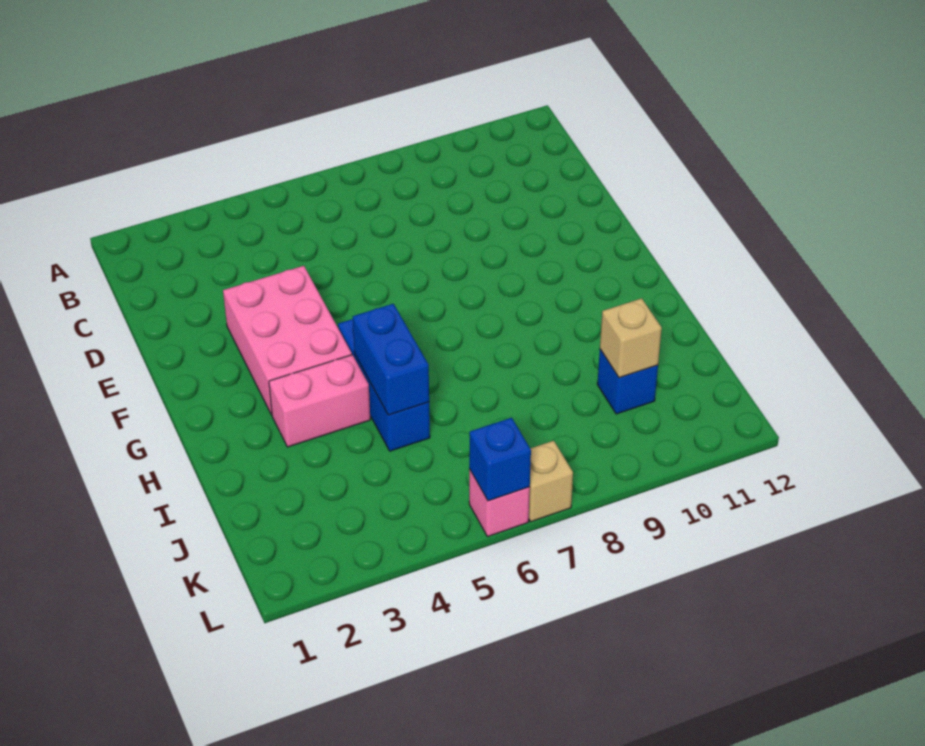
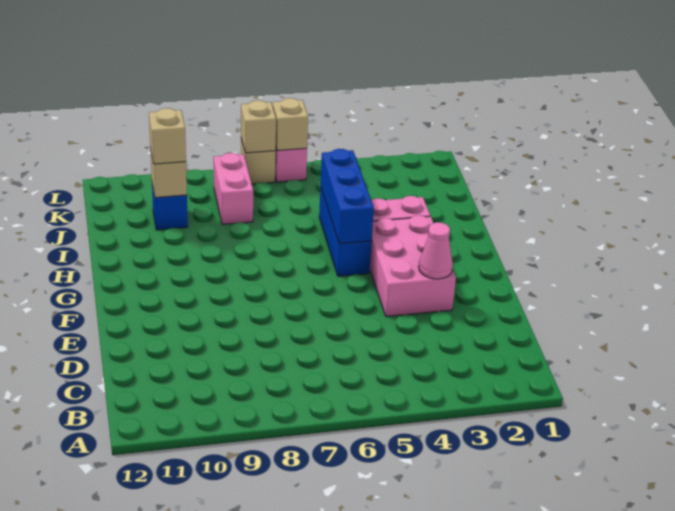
none -> pink 1x1 cone [419,222,453,279]
blue 1x2 brick [353,304,429,415] -> blue 1x3 brick [321,149,374,244]
none -> pink 1x2 brick [213,153,253,225]
none -> tan 1x1 brick [149,108,186,164]
blue 1x1 brick [469,418,531,501] -> tan 1x1 brick [273,98,308,151]
none -> tan 1x1 brick [241,100,276,153]

